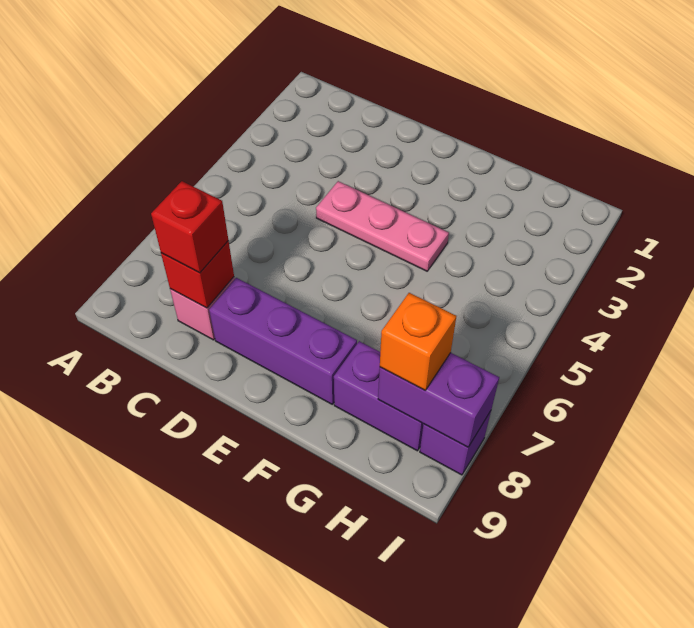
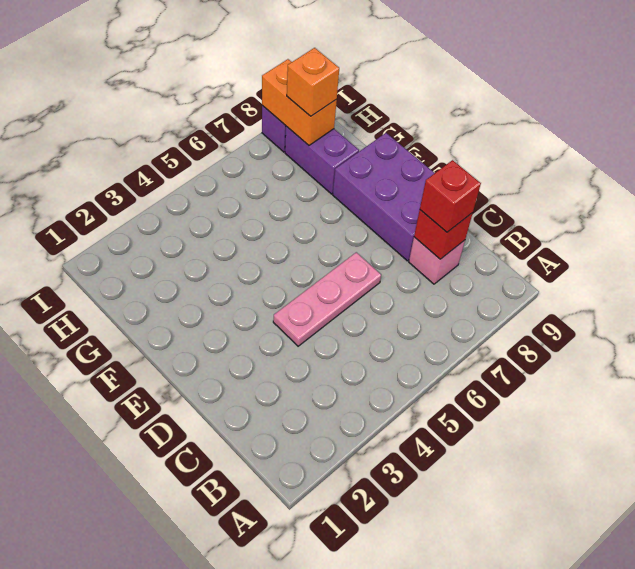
pink 1x3 plate [316,181,449,271] -> pink 1x3 plate turned to [273,252,381,346]
purple 1x3 brick [209,278,357,404] -> purple 2x3 brick [333,133,435,261]
purple 1x2 brick [378,353,499,447] -> orange 1x2 brick [262,59,337,145]

